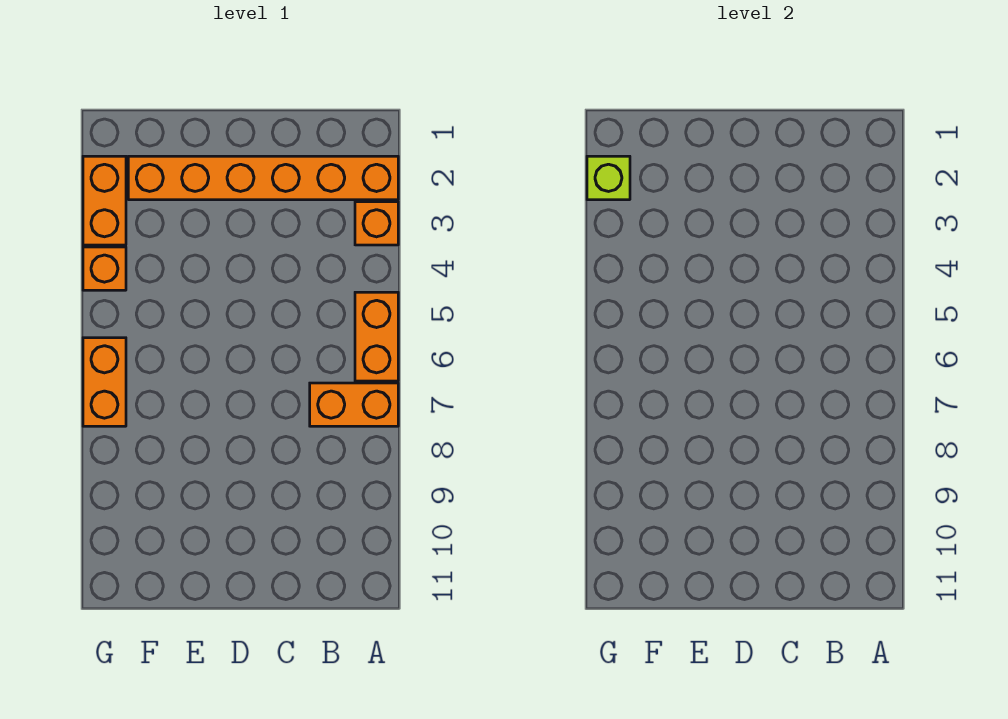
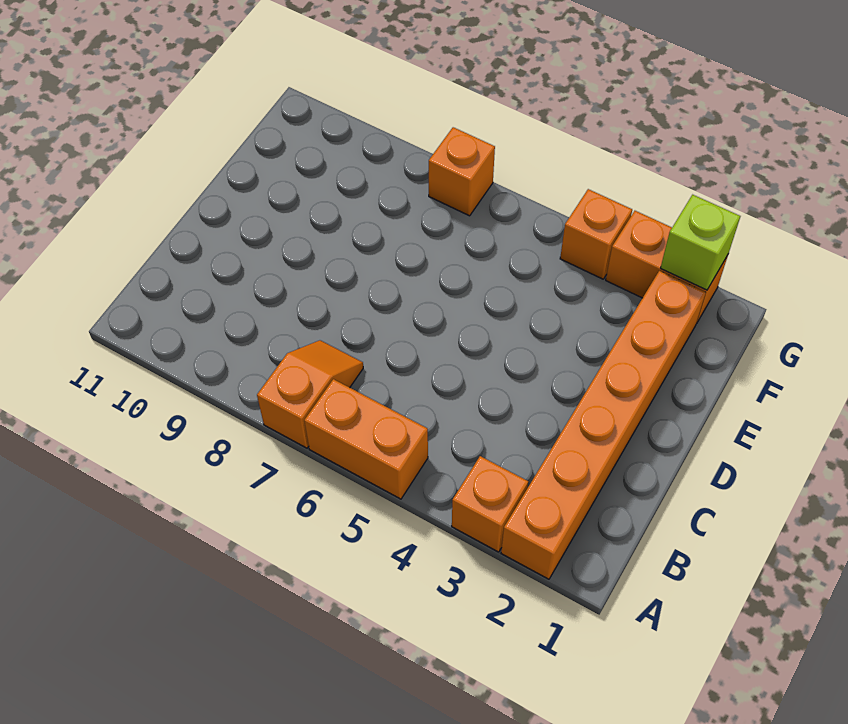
orange 1x2 brick [310,383,398,426] -> orange 1x2 slope [257,340,363,448]
orange 1x2 brick [83,338,126,426] -> orange 1x1 brick [429,127,495,216]

